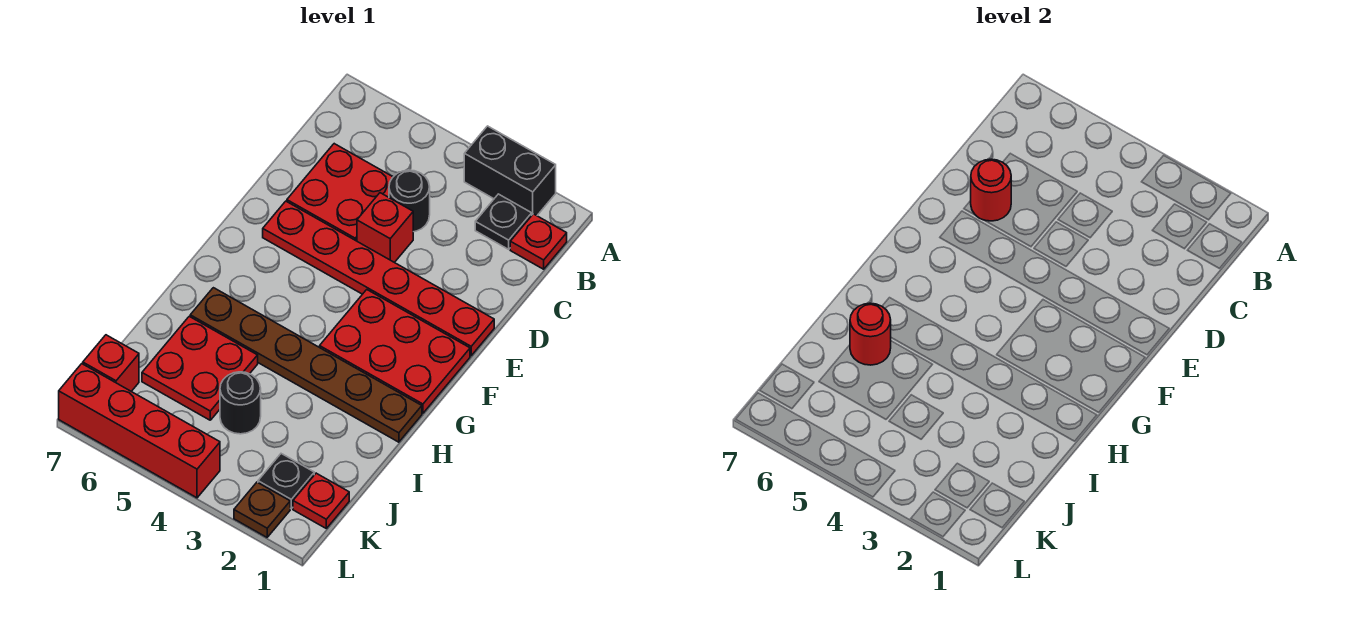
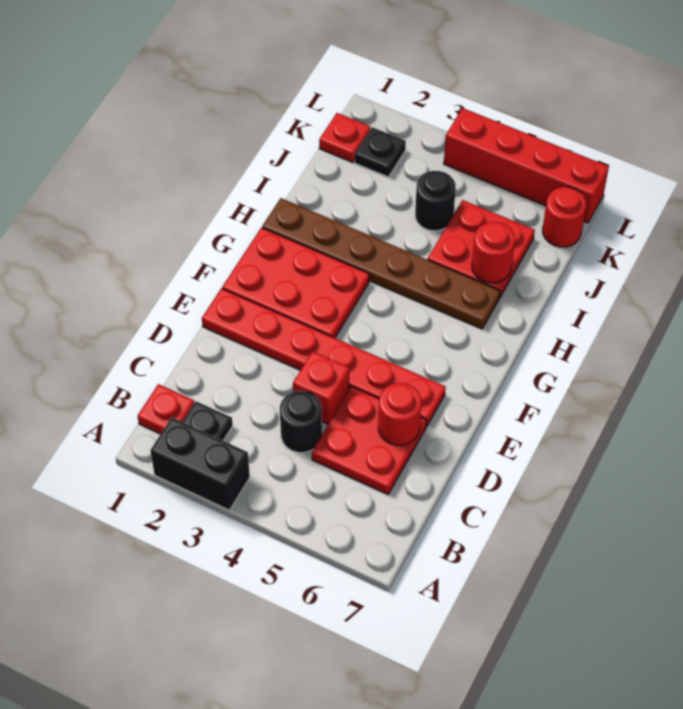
red 1x1 brick [83,335,139,391] -> red 1x1 round brick [543,187,586,247]
brown 1x1 plate [234,482,290,537] -> none

